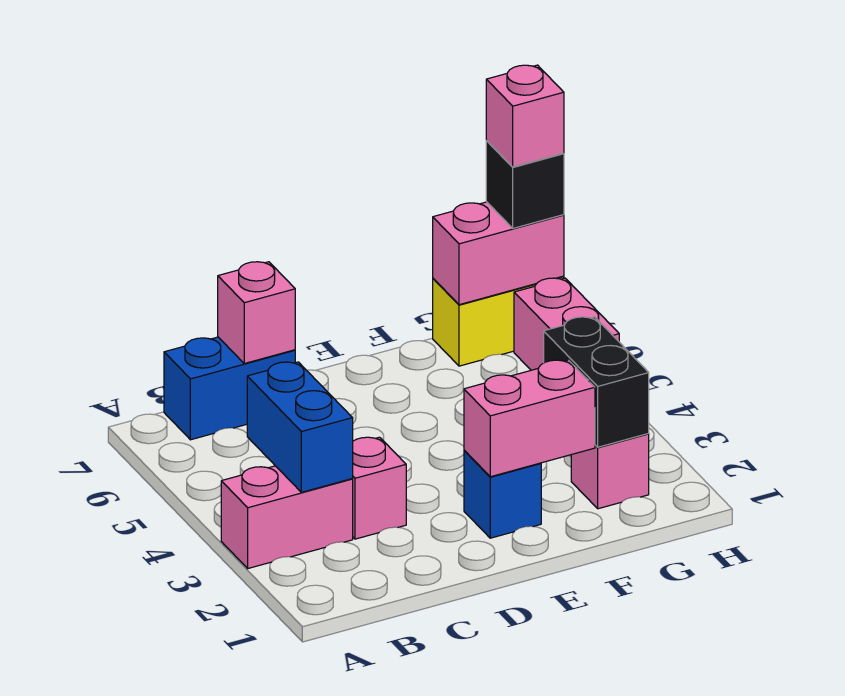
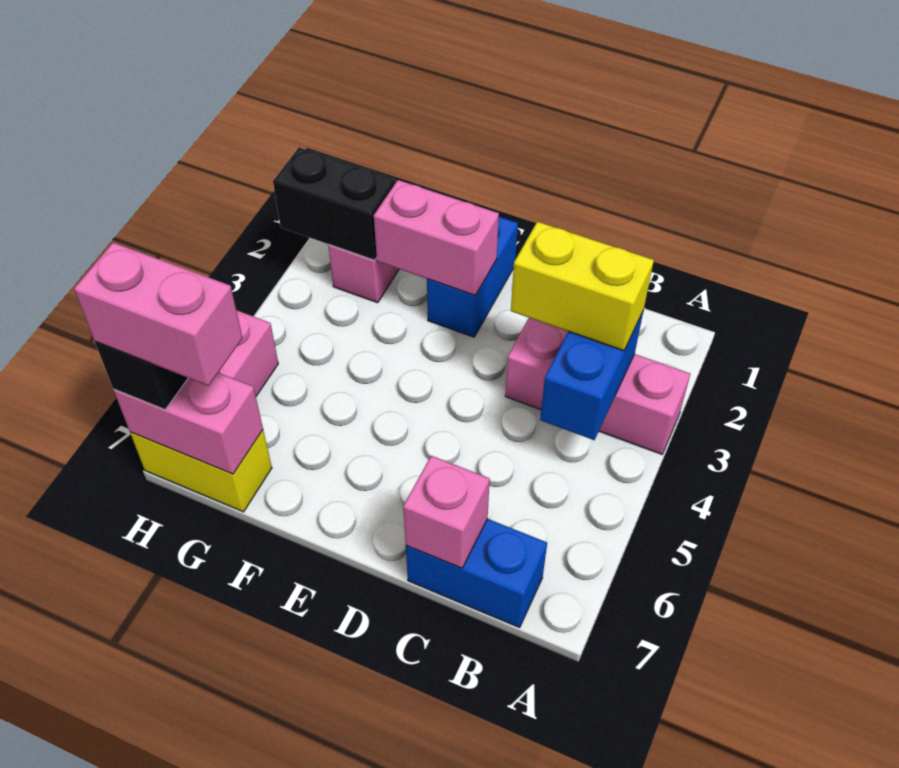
none -> yellow 1x2 brick [511,222,654,351]
blue 1x1 brick [464,450,541,538] -> blue 1x2 brick [427,217,518,337]
black 1x2 brick [544,317,649,447] -> black 1x2 brick turned to [273,147,396,260]
pink 1x1 brick [486,65,564,167] -> pink 1x2 brick [74,243,242,386]

